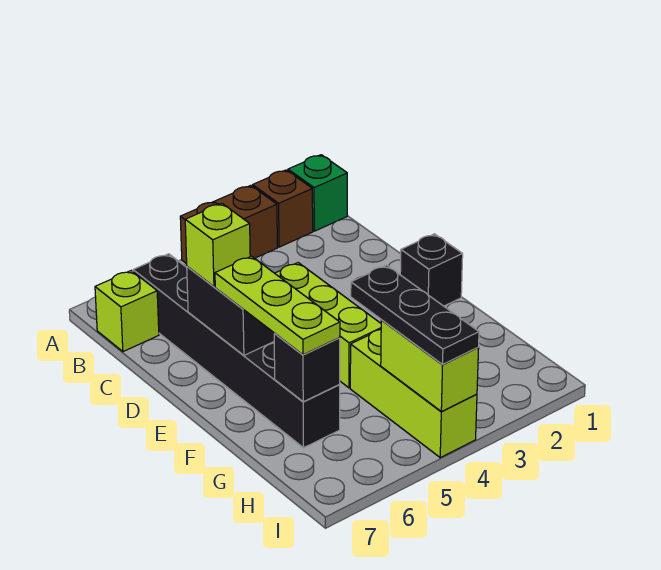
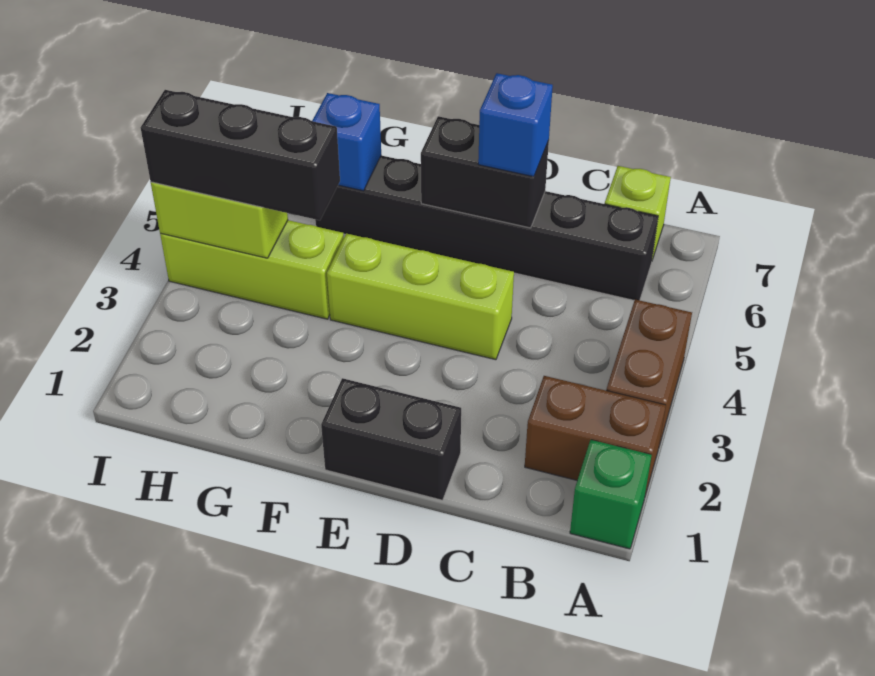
brown 1x1 brick [253,170,313,247] -> brown 1x2 brick [525,376,666,495]
lime 1x1 brick [185,203,250,287] -> blue 1x1 brick [478,73,553,177]
black 1x1 brick [400,234,463,306] -> black 1x2 brick [321,378,461,500]
lime 1x3 plate [215,256,340,355] -> none
black 1x3 plate [351,265,479,364] -> black 1x3 brick [141,90,340,220]
black 1x1 brick [274,334,340,402] -> blue 1x1 brick [312,93,381,191]

